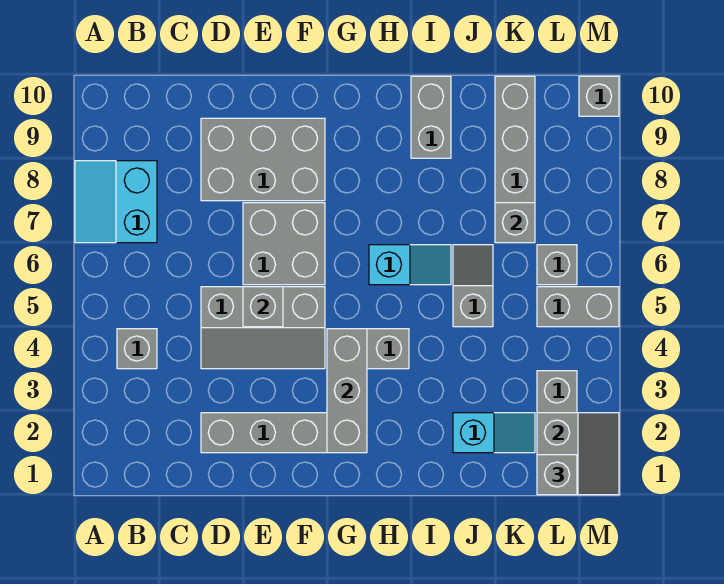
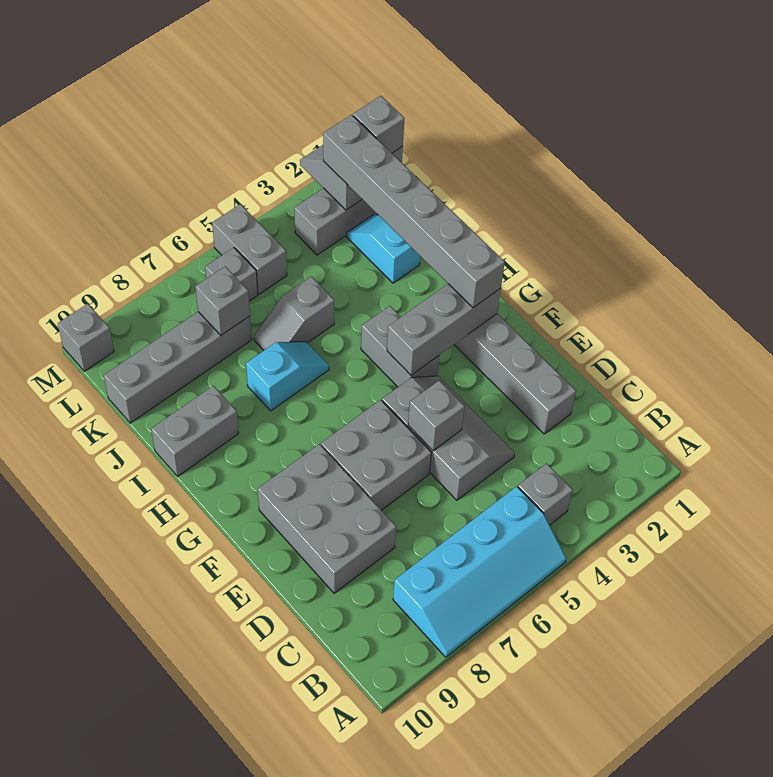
cyan 2x2 slope [75,161,157,243] -> cyan 2x4 slope [393,486,566,657]
none -> grey 1x6 brick [323,115,505,308]
cyan 1x2 slope [369,245,451,285] -> cyan 1x2 slope turned to [246,342,329,411]

